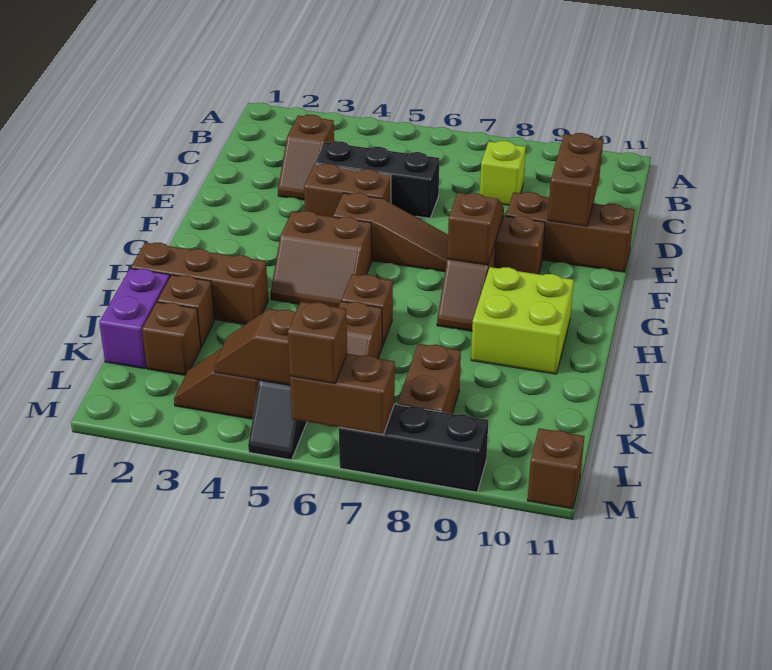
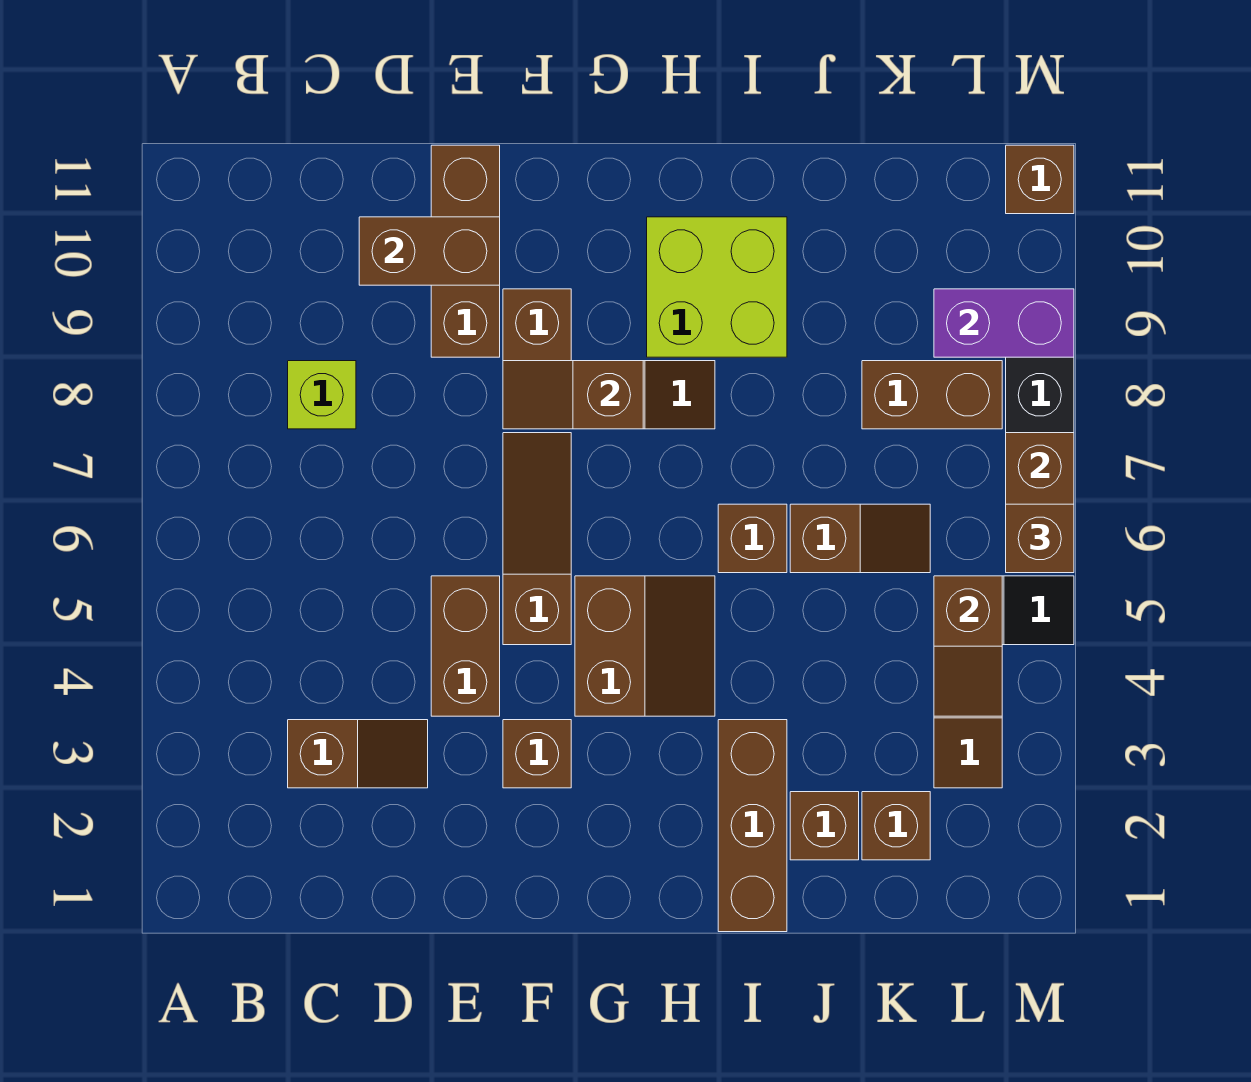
black 1x3 brick [315,141,439,218] -> none
none -> brown 1x1 brick [503,720,571,788]
purple 1x2 brick [99,268,170,369] -> purple 1x2 brick moved to [934,289,1074,357]

